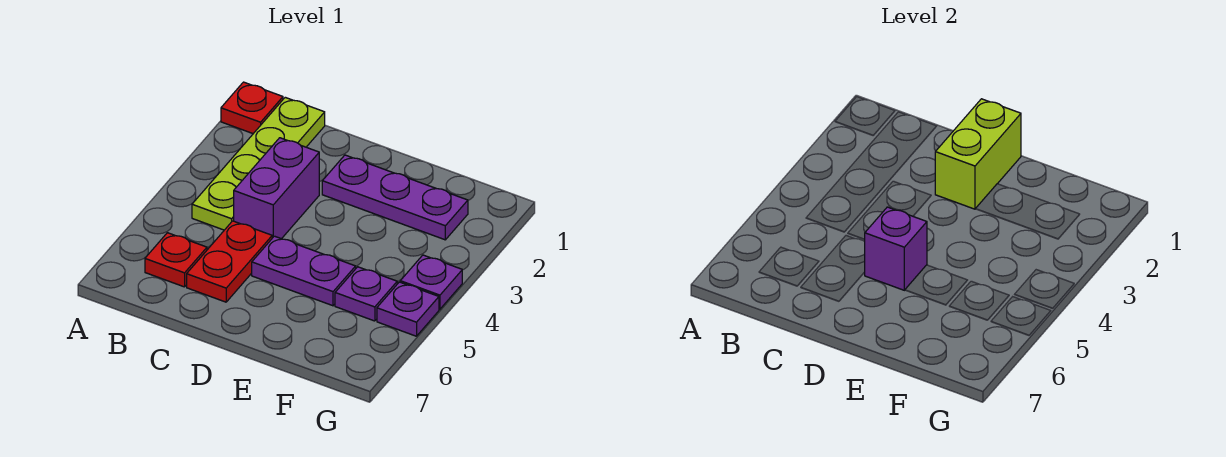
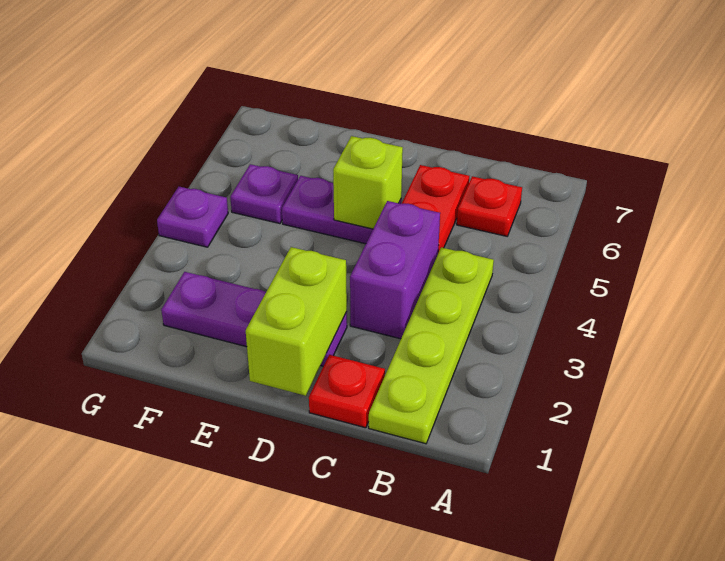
red 1x1 plate [221,82,283,134] -> red 1x1 plate moved to [309,355,385,428]
purple 1x1 brick [865,207,927,290] -> lime 1x1 brick [333,136,403,229]
purple 1x1 plate [377,282,439,336] -> none

